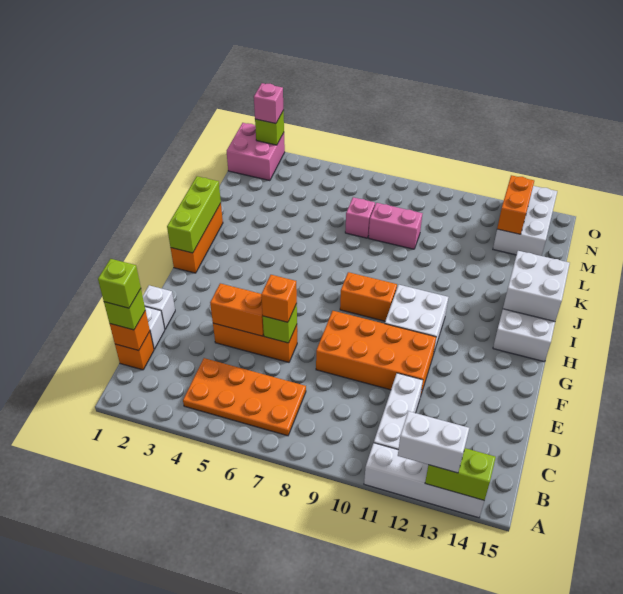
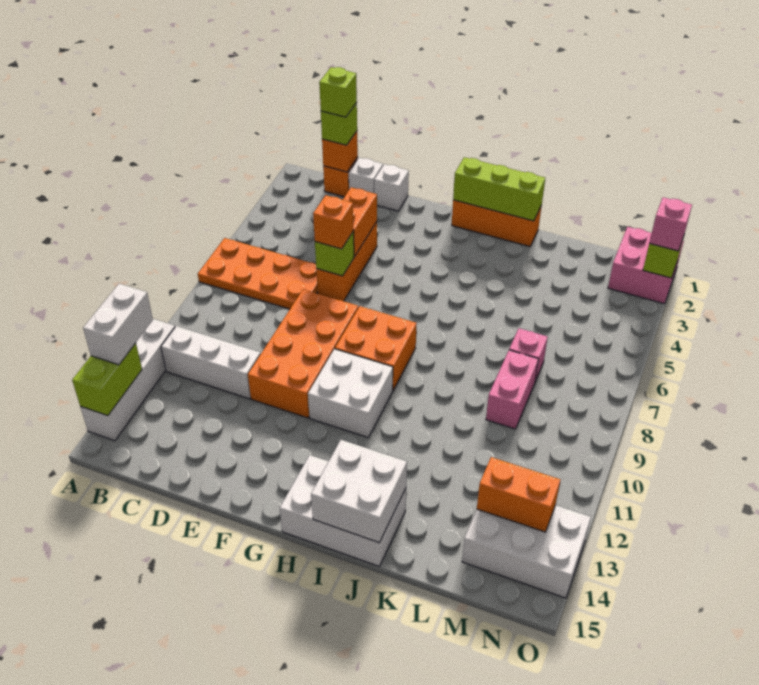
orange 2x4 plate [183,358,306,436] -> orange 2x4 plate turned to [198,238,318,309]
orange 1x2 brick [340,272,397,321] -> orange 2x2 brick [335,306,417,390]

